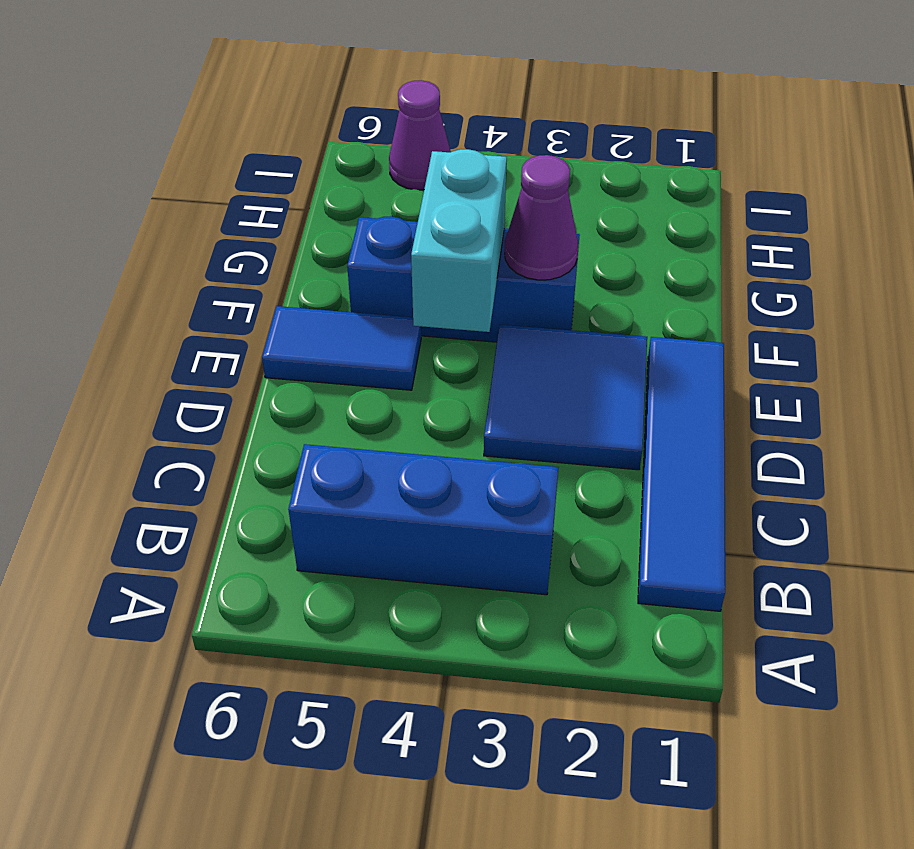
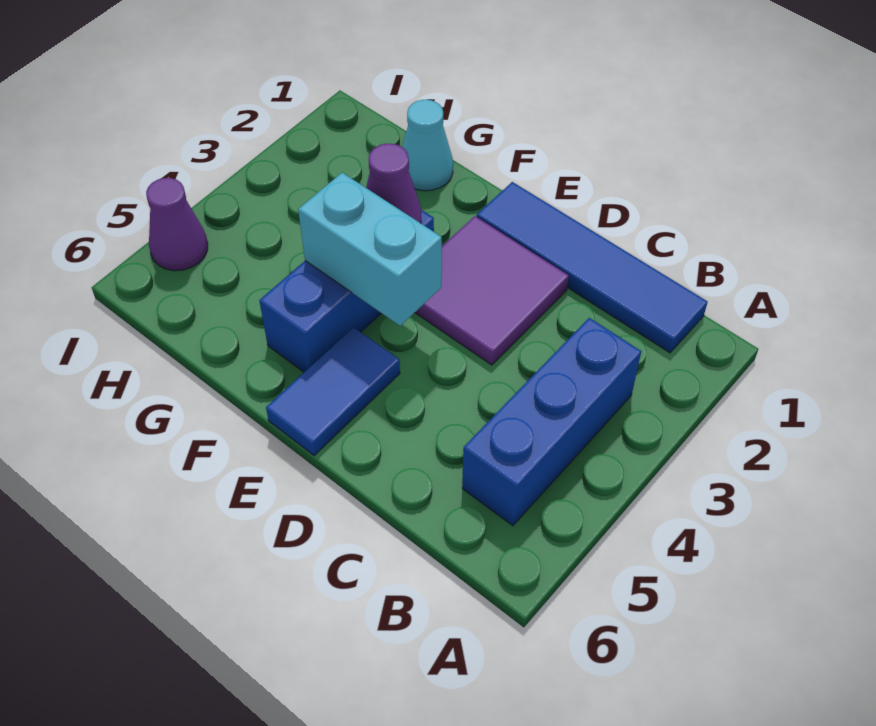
blue 2x2 tile [484,325,647,470] -> purple 2x2 tile [415,216,569,365]
none -> cyan 1x1 cone [402,100,453,191]

